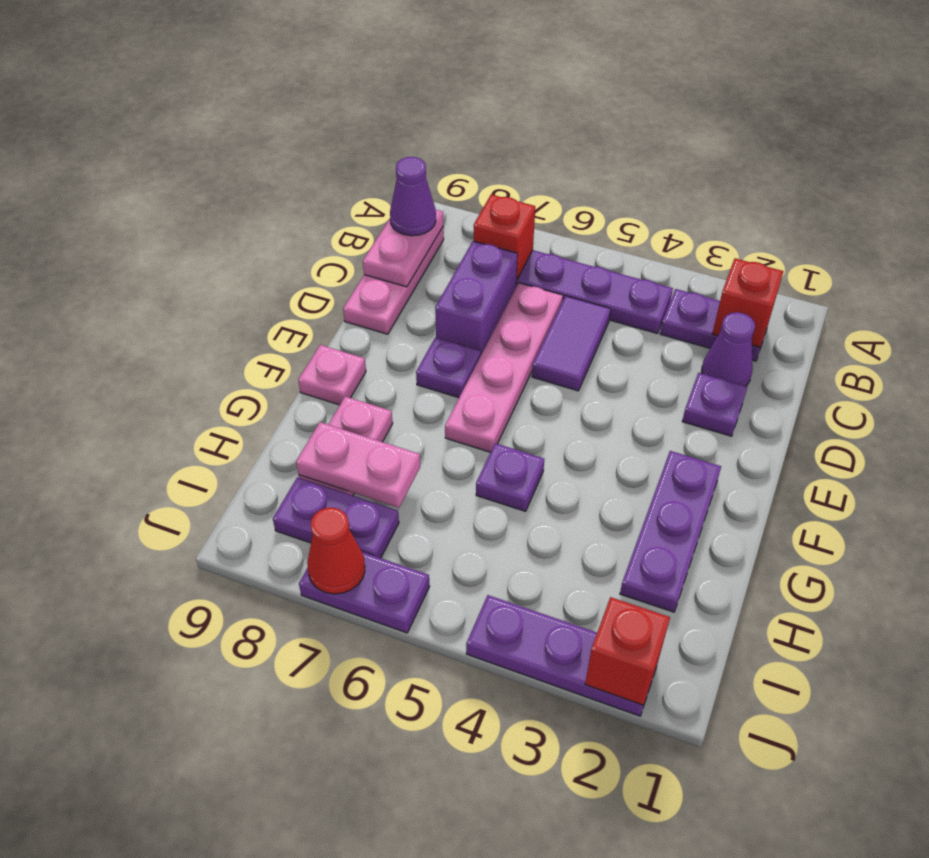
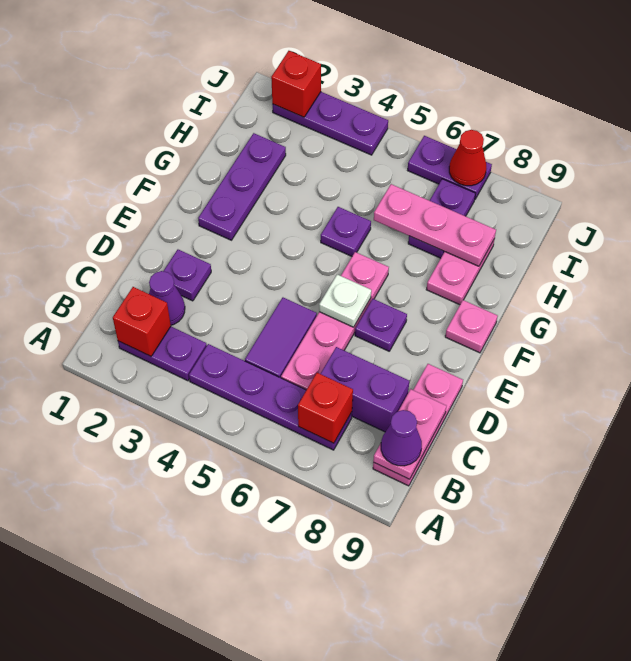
purple 1x2 brick [435,241,518,354] -> purple 1x2 brick turned to [321,347,409,432]
none -> white 1x1 plate [319,274,371,327]
pink 1x2 plate [296,422,420,508] -> pink 1x3 plate [374,184,496,266]
purple 1x2 plate [273,477,399,558] -> purple 1x2 plate turned to [408,179,476,258]

